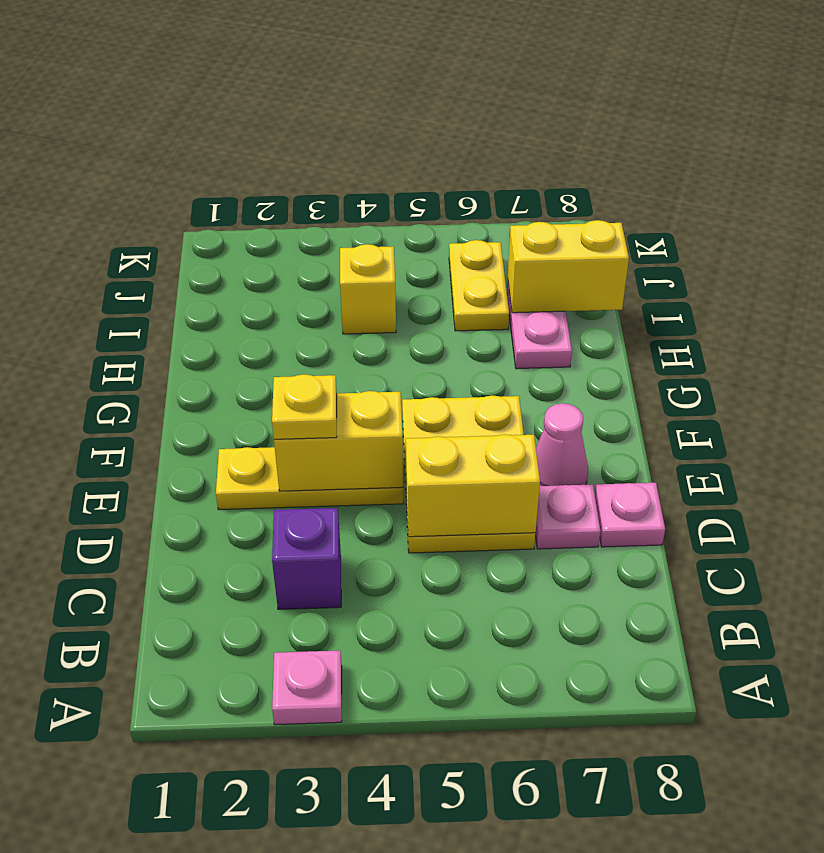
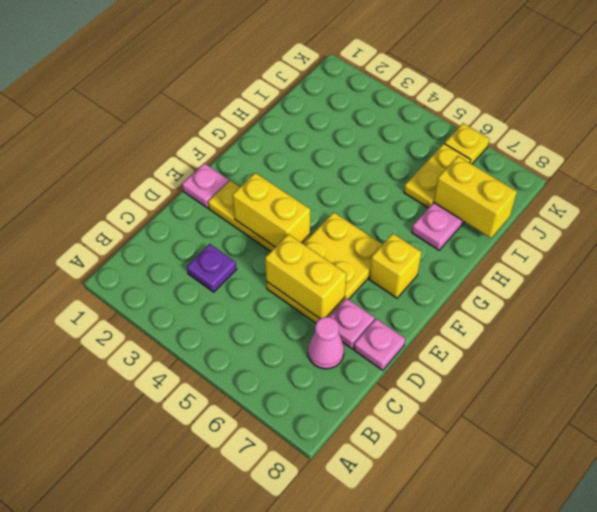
pink 1x1 plate [272,650,342,725] -> pink 1x1 plate moved to [182,163,229,208]
purple 1x1 brick [272,508,341,609] -> purple 1x1 plate [187,244,237,292]
yellow 1x1 plate [272,374,337,439] -> yellow 1x1 plate moved to [445,123,489,164]
pink 1x1 cone [536,403,588,486] -> pink 1x1 cone moved to [308,317,344,369]
yellow 1x1 brick [340,244,396,334] -> yellow 1x1 brick moved to [369,234,422,298]

